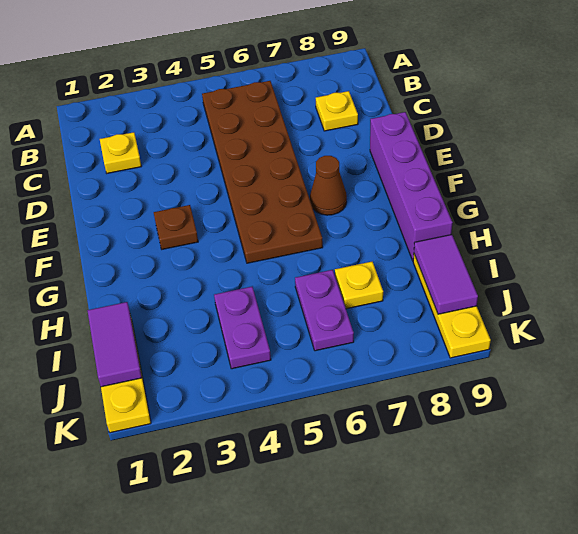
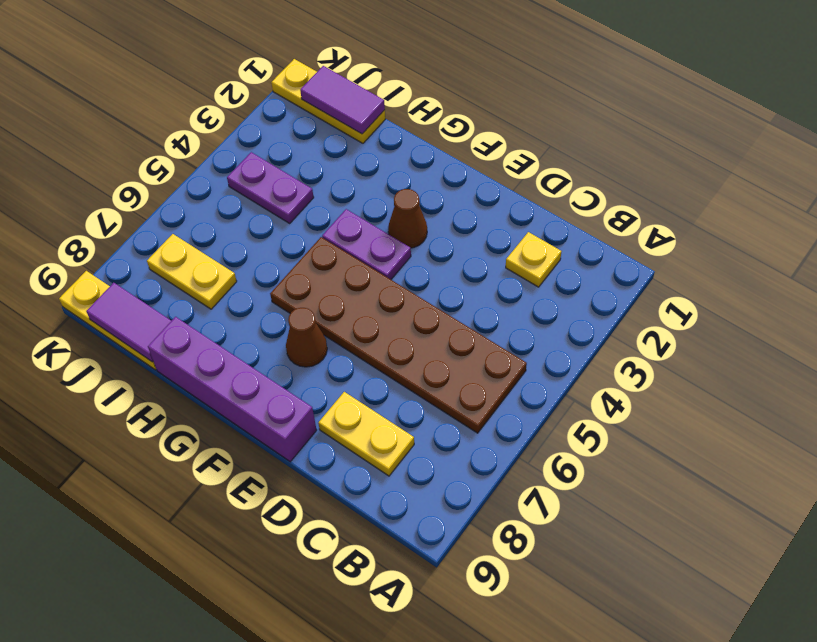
yellow 1x1 plate [316,91,358,131] -> yellow 1x2 plate [318,392,414,476]
brown 1x1 plate [154,205,198,249] -> brown 1x1 cone [388,189,427,248]
purple 1x2 plate [295,270,354,351] -> purple 1x2 plate moved to [322,209,411,279]
yellow 1x1 plate [335,262,383,309] -> yellow 1x2 plate [147,234,237,309]

